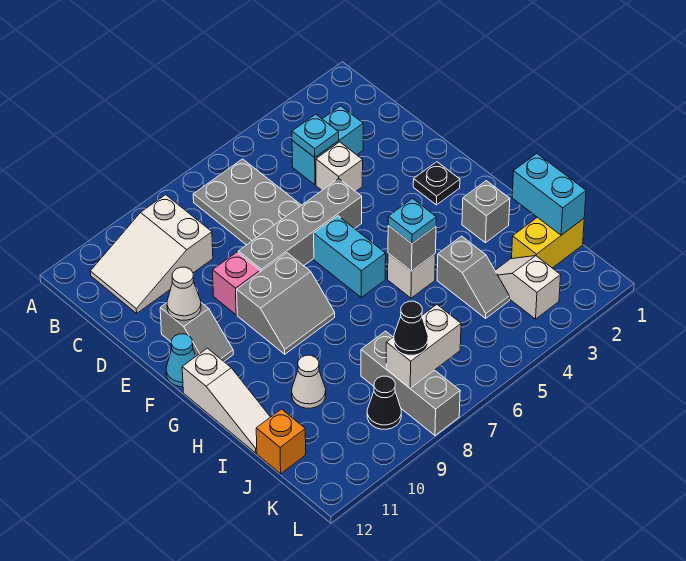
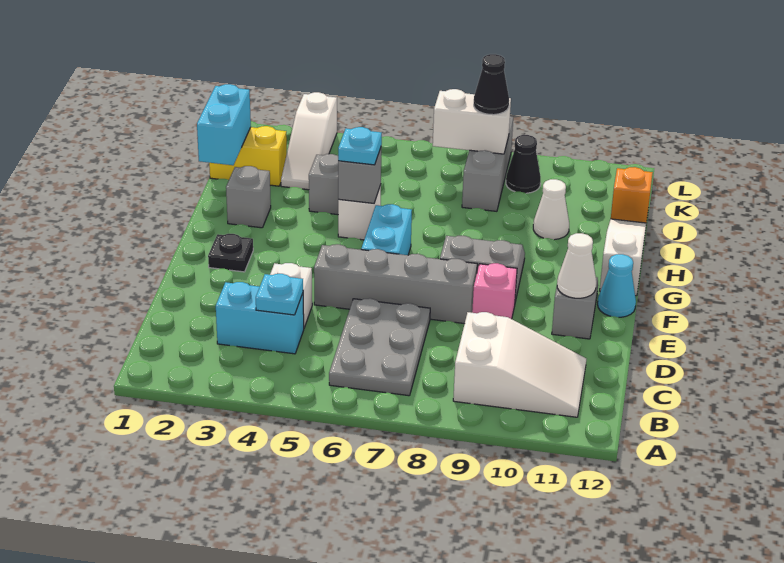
white 1x2 slope [495,256,561,319] -> white 1x3 slope [281,92,337,190]

